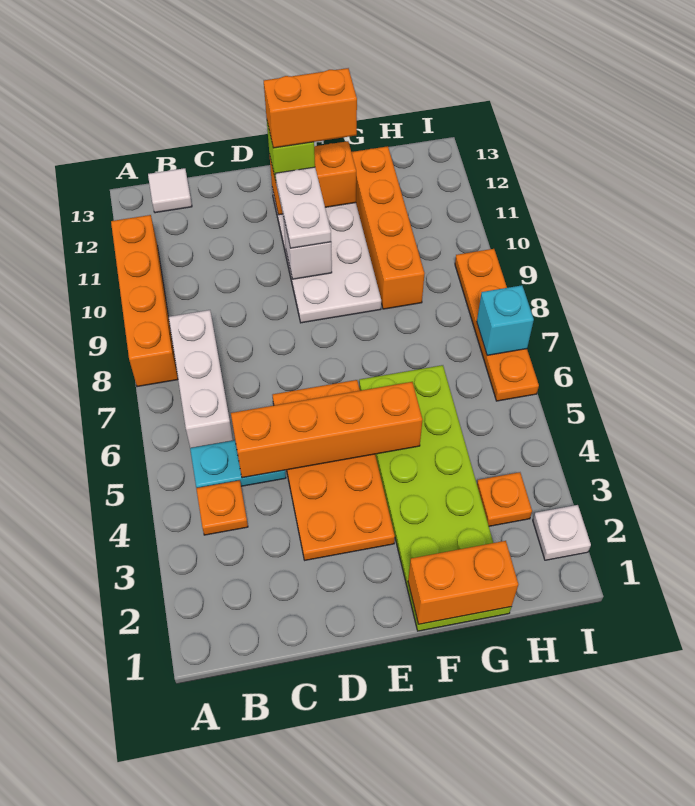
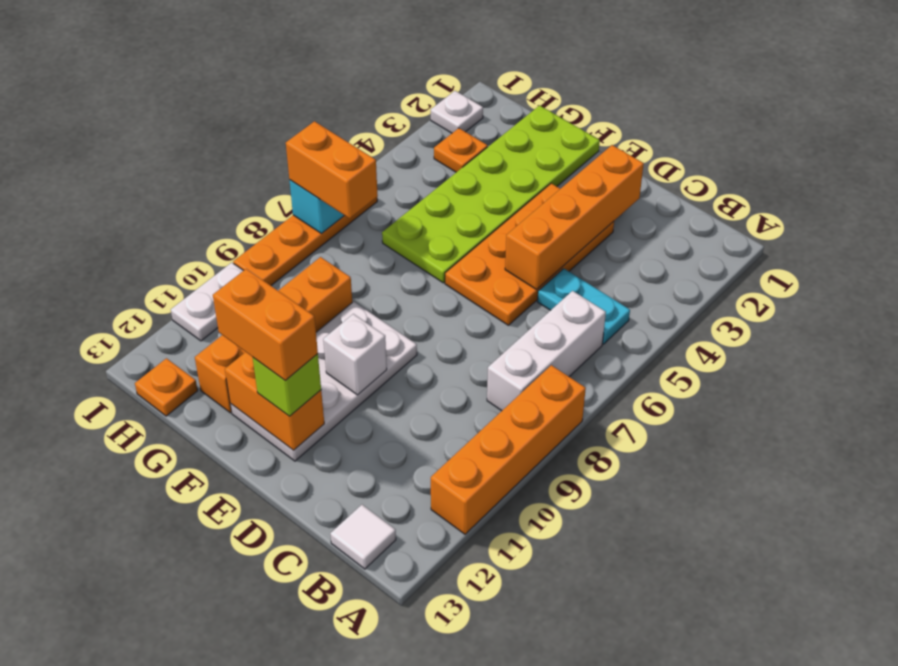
orange 1x1 plate [196,480,248,535] -> orange 1x1 plate moved to [135,358,198,416]
orange 1x4 brick [231,382,423,478] -> orange 1x4 brick turned to [505,145,644,289]
white 1x2 plate [275,167,331,248] -> white 1x2 plate moved to [171,263,244,341]
orange 1x2 brick [408,541,518,624] -> orange 1x2 brick moved to [286,121,378,218]

